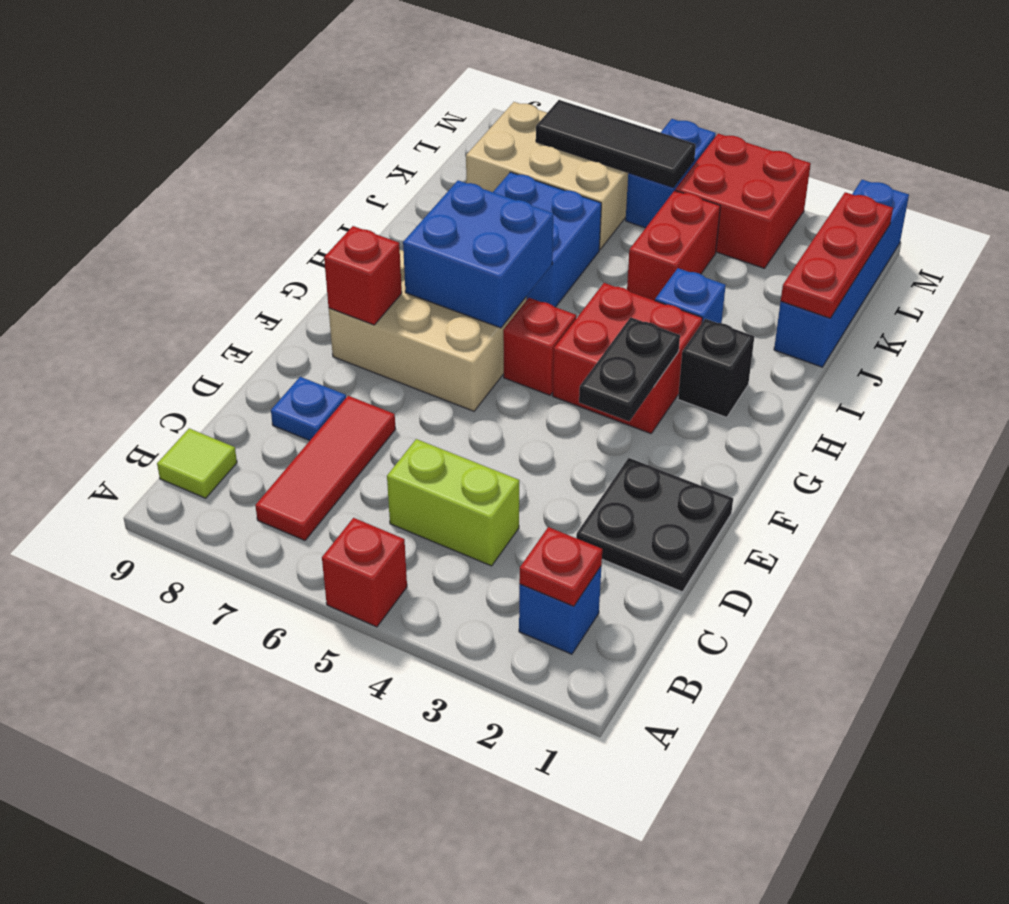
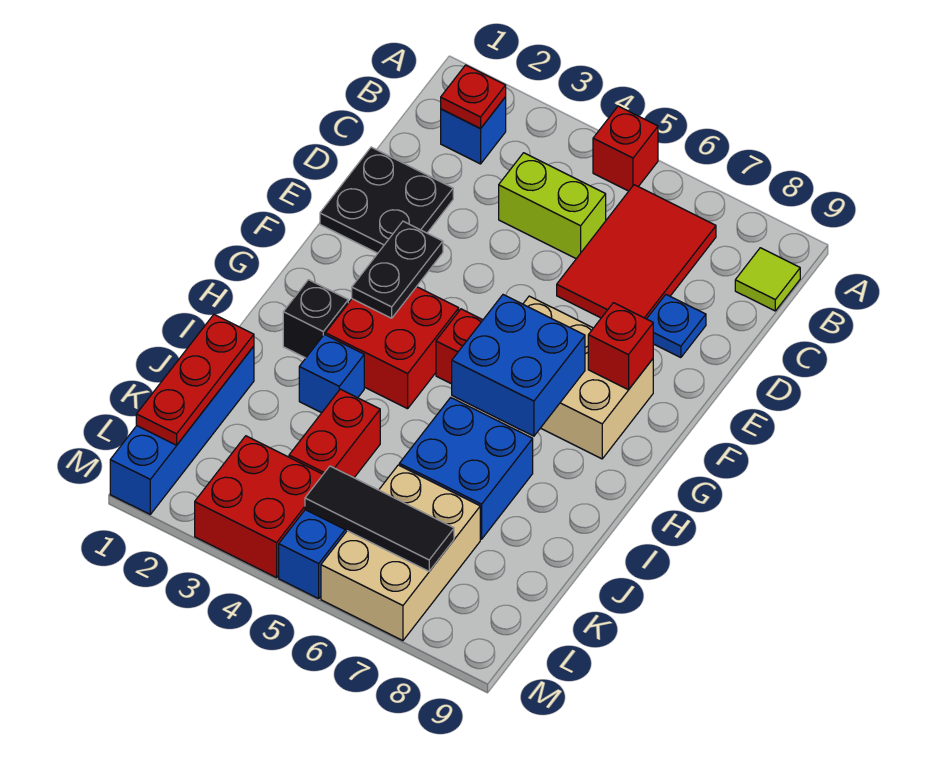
red 1x3 tile [255,396,396,541] -> red 2x3 tile [557,185,716,319]
tan 2x3 brick [466,102,628,249] -> tan 2x3 brick turned to [321,465,480,641]

